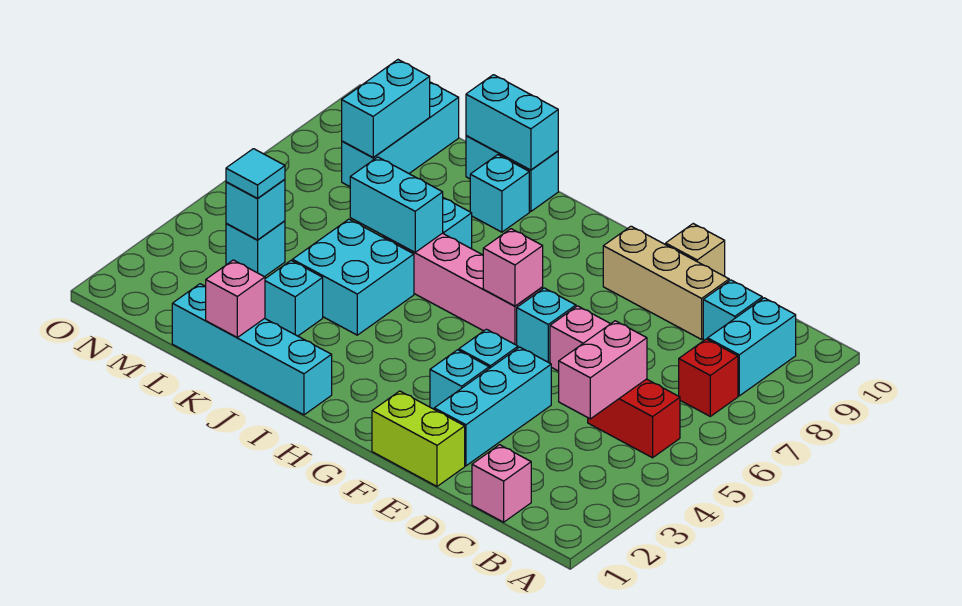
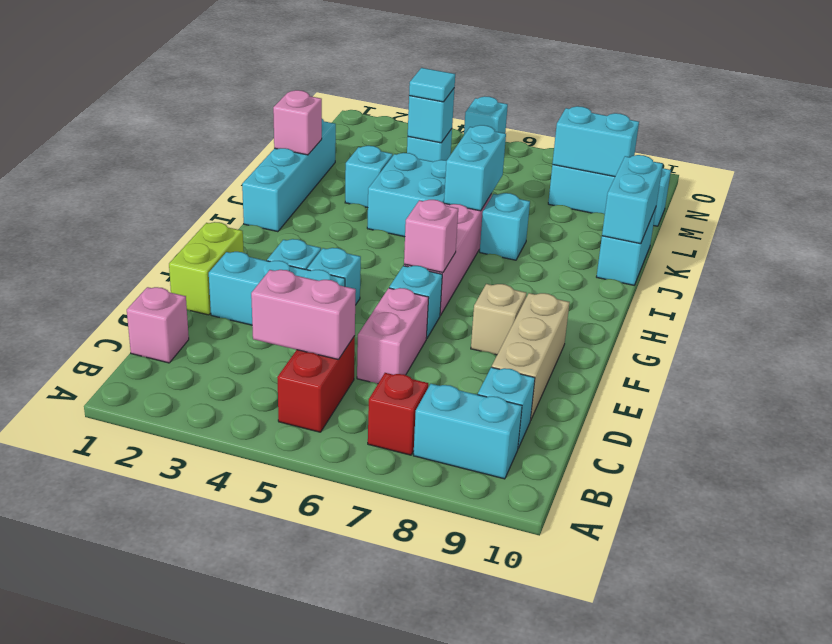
tan 1x1 brick [666,224,725,276] -> tan 1x1 brick moved to [471,284,526,355]
cyan 1x1 brick [470,155,529,232] -> cyan 1x1 brick moved to [464,96,508,135]

